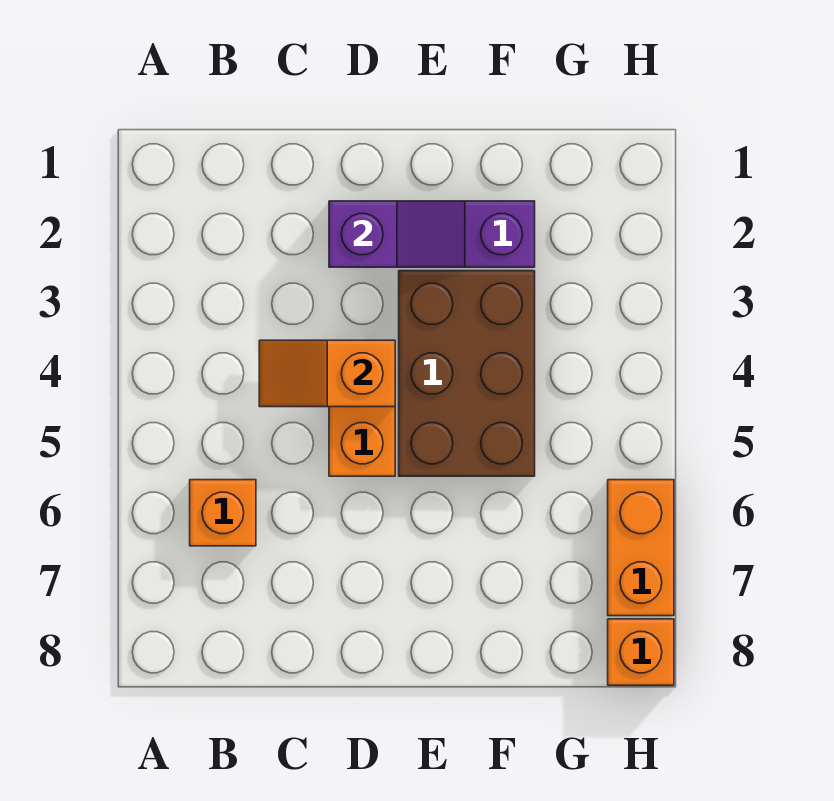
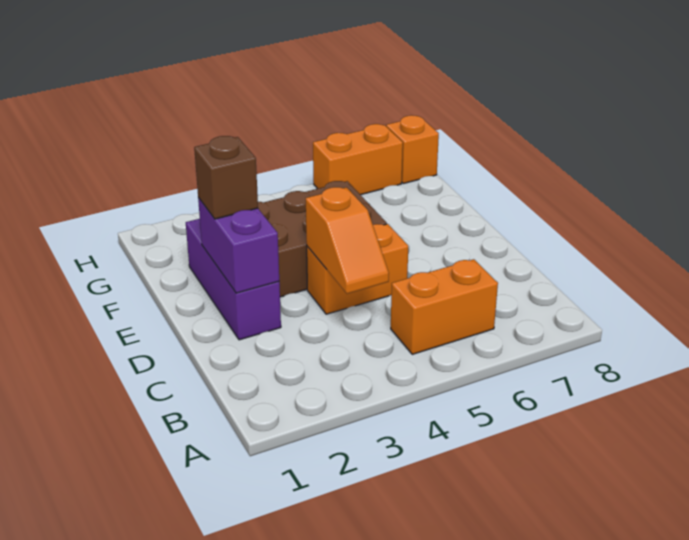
orange 1x1 brick [190,480,256,546] -> orange 1x2 brick [391,259,498,354]
purple 1x2 slope [329,201,465,267] -> purple 1x2 brick [198,198,279,293]
none -> brown 1x1 brick [194,136,258,219]

